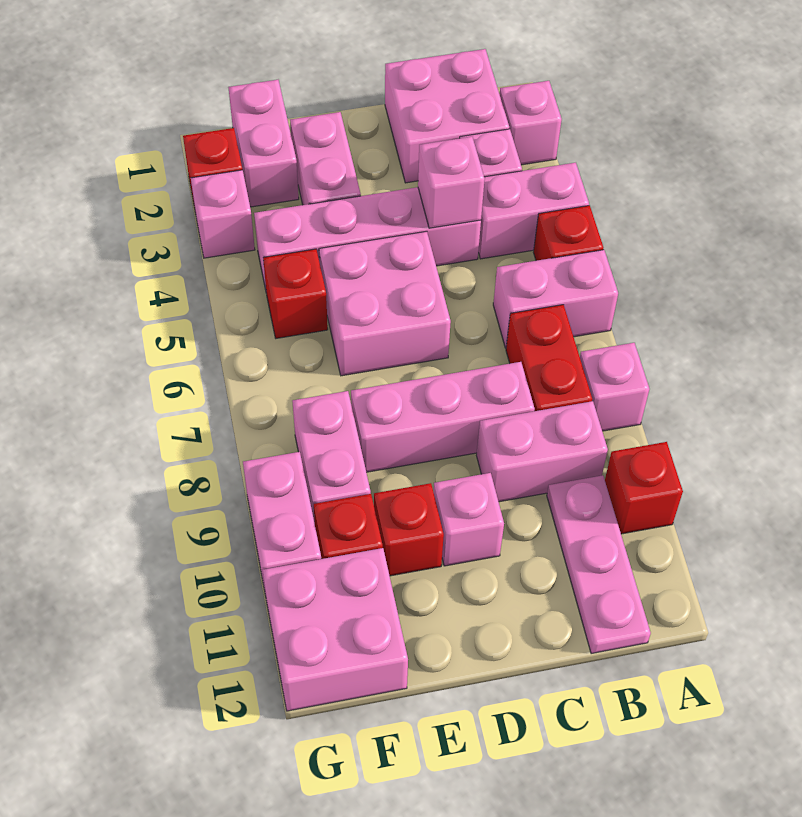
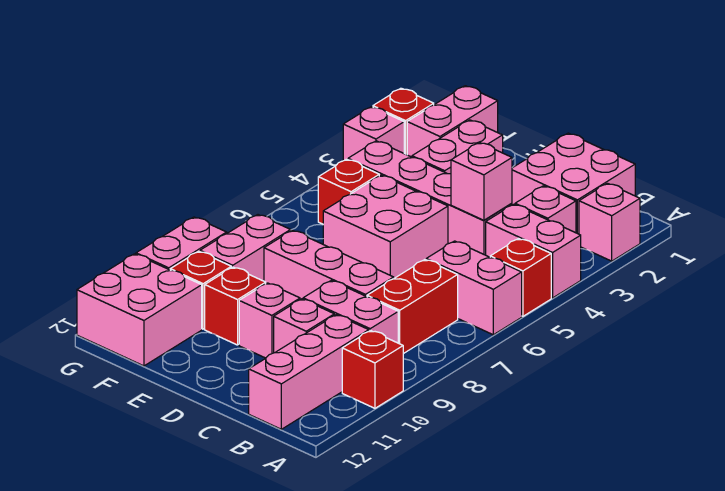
pink 1x1 brick [580,343,650,431] -> pink 1x1 brick moved to [274,299,334,353]
pink 1x3 plate [547,475,651,654] -> pink 1x3 brick [249,315,369,429]

